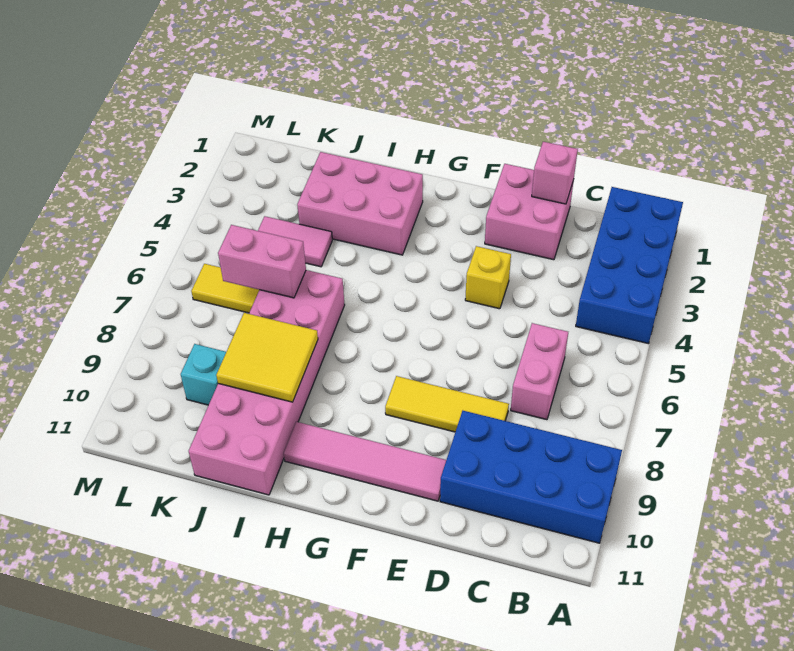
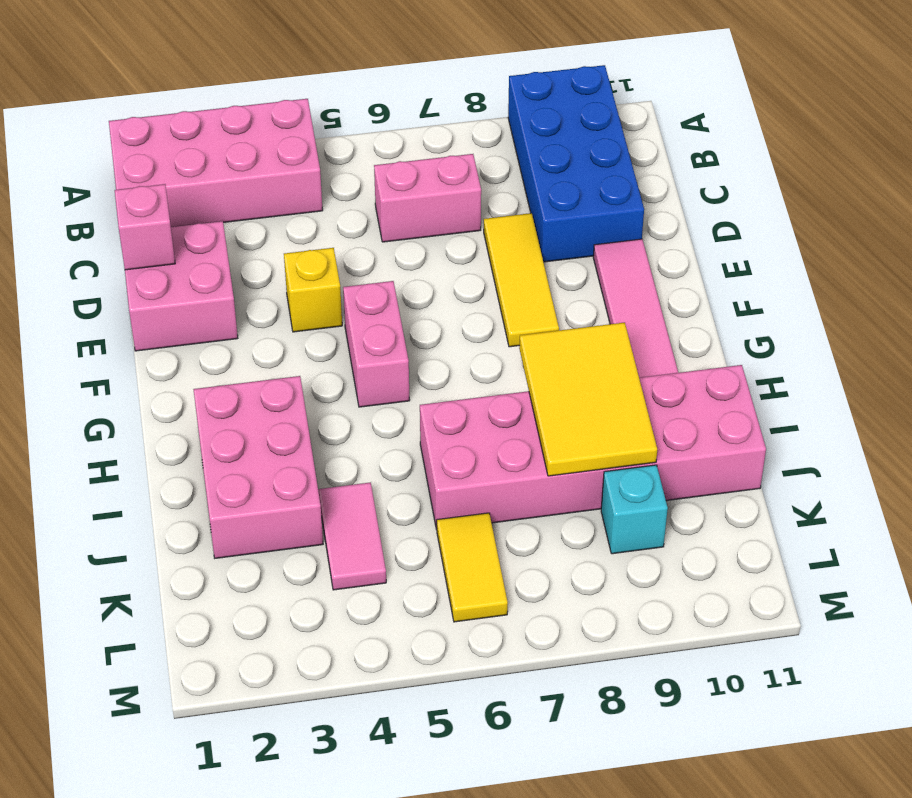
blue 2x4 brick [576,187,683,344] -> pink 2x4 brick [109,99,323,227]
yellow 2x2 tile [216,313,318,402] -> yellow 2x3 tile [519,323,657,476]
pink 1x2 brick [218,225,306,298] -> pink 1x2 brick moved to [343,281,410,407]

